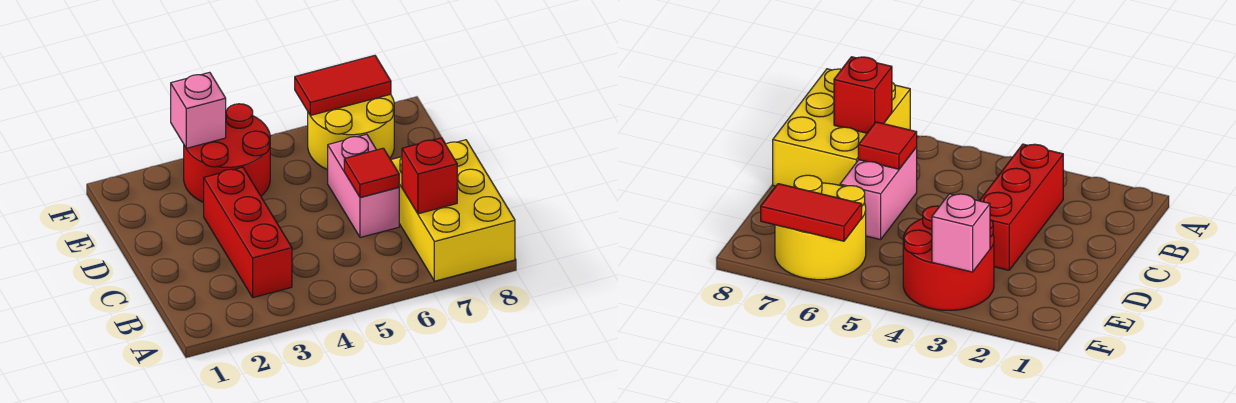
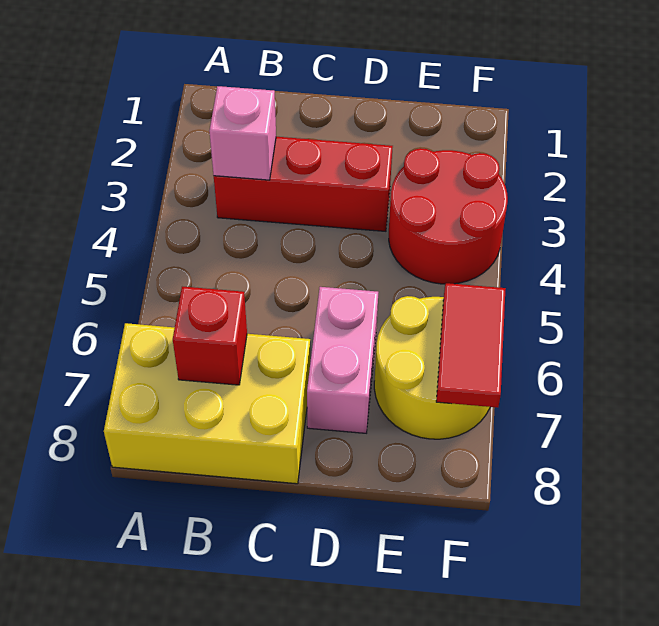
pink 1x2 brick [328,134,399,238] -> pink 1x2 brick turned to [307,287,378,433]
red 1x1 tile [344,148,399,198] -> none
pink 1x1 brick [171,72,226,148] -> pink 1x1 brick moved to [209,86,276,180]

